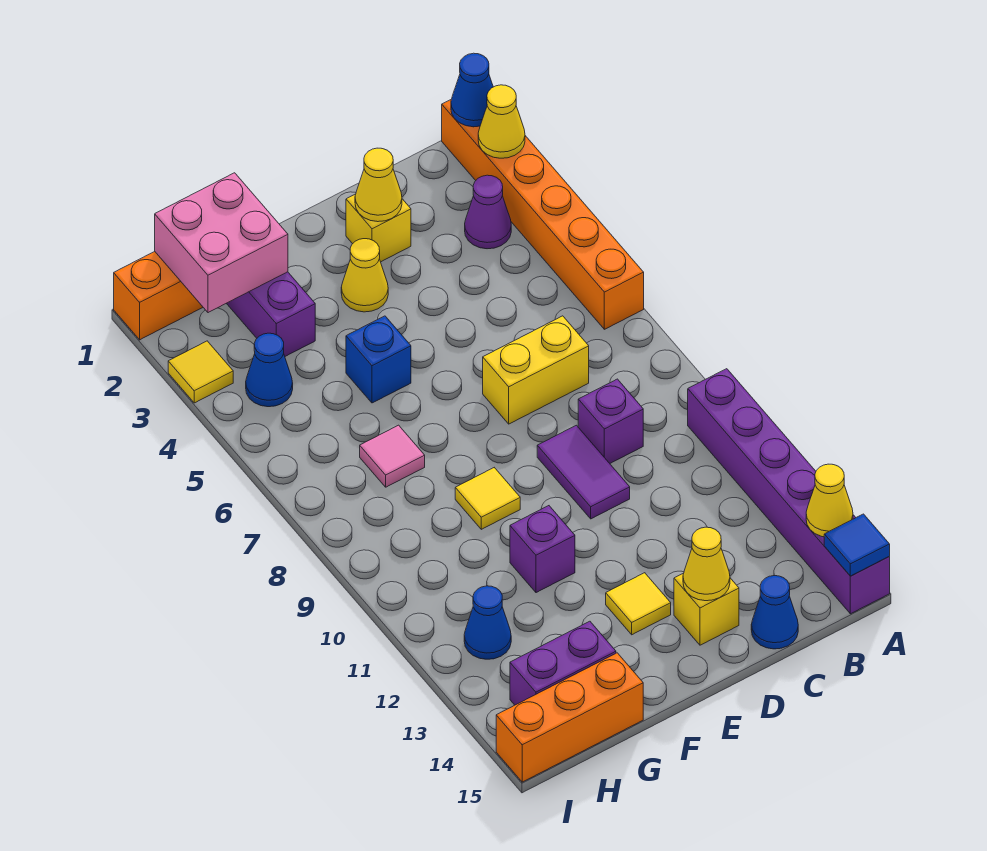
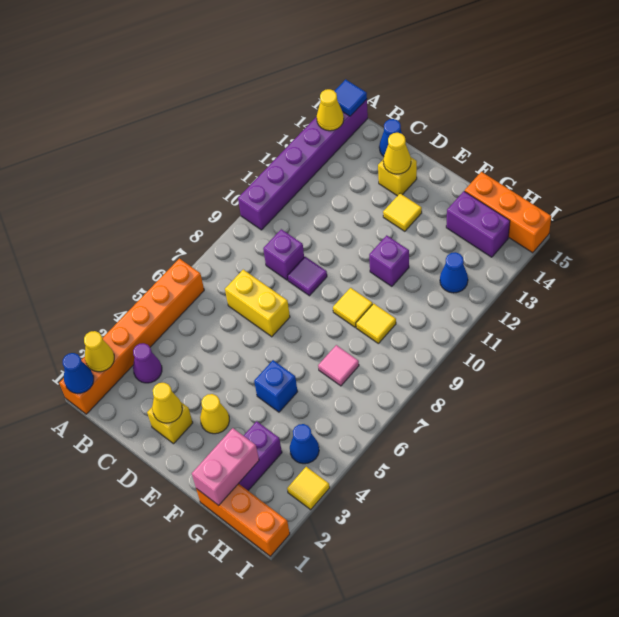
purple 1x2 tile [537,425,630,519] -> purple 1x1 tile [288,257,327,296]
pink 2x2 brick [155,173,288,313] -> pink 1x2 brick [192,428,259,505]
none -> yellow 1x1 tile [356,303,396,343]

